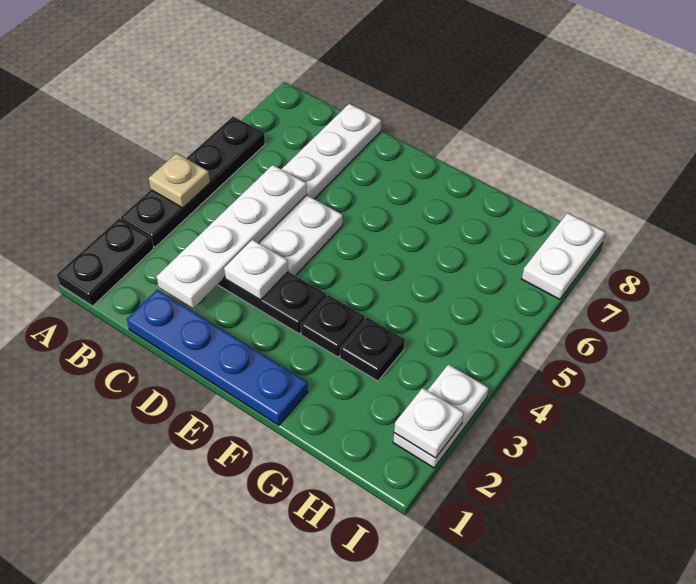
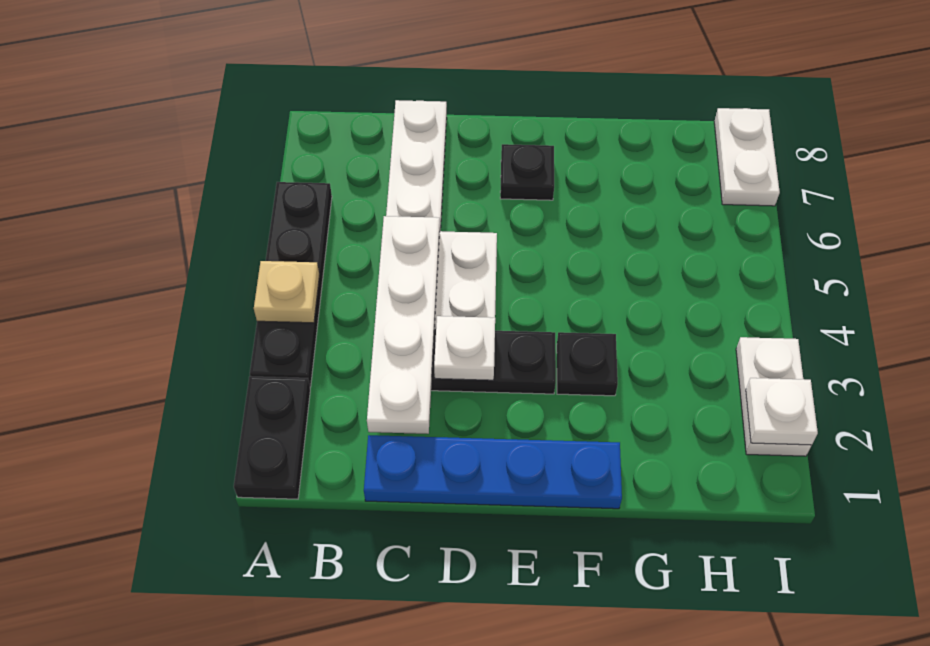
black 1x1 plate [340,317,405,381] -> black 1x1 plate moved to [500,144,554,200]

